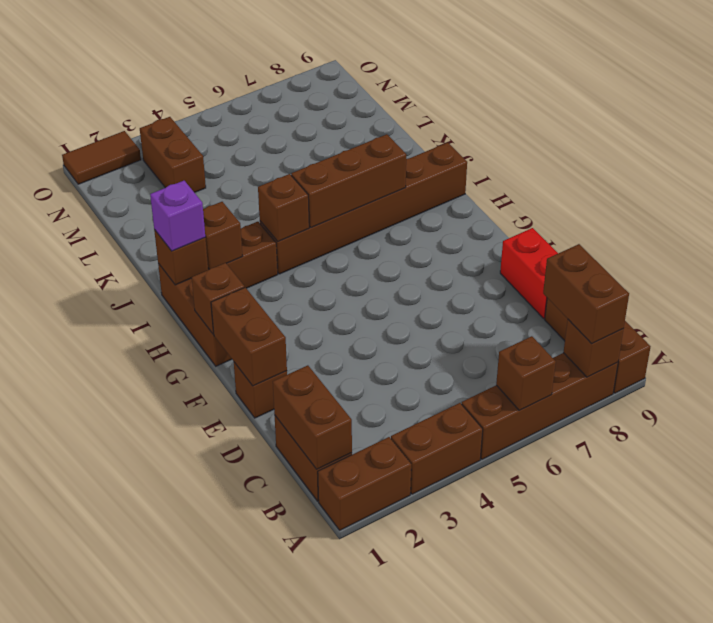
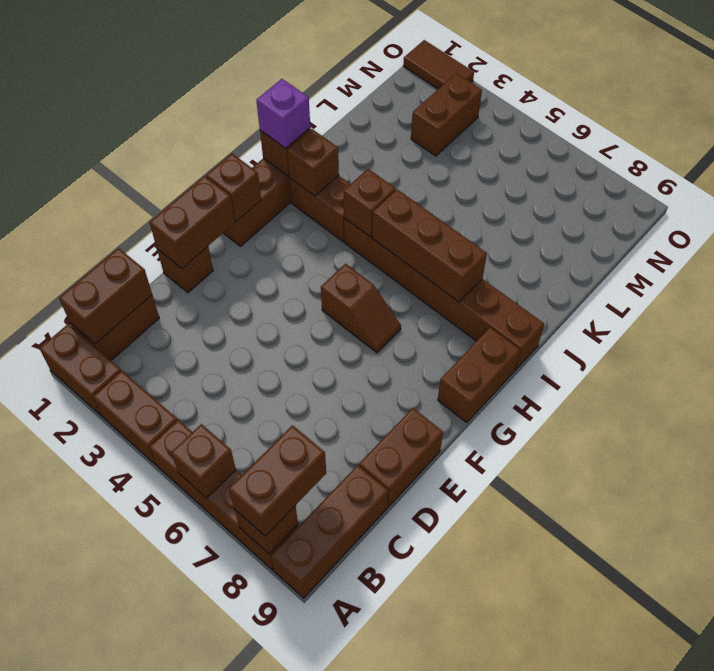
red 1x2 brick [500,228,558,319] -> brown 1x2 brick [359,408,443,507]
none -> brown 1x2 slope [321,264,401,353]
none -> brown 1x2 brick [438,328,520,423]

